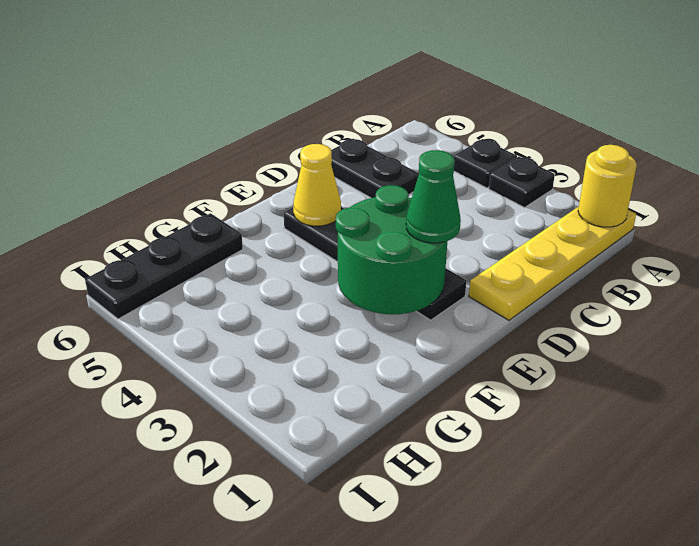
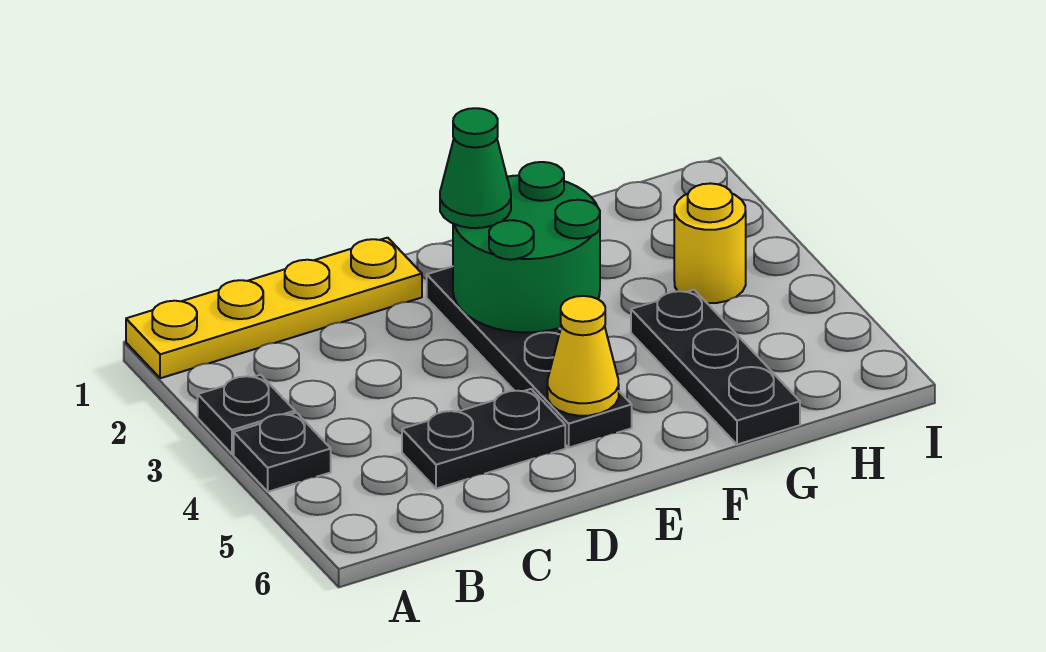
yellow 1x1 round brick [578,145,637,227] -> yellow 1x1 round brick moved to [674,183,746,303]
black 1x2 plate [331,139,419,198] -> black 1x2 plate turned to [402,389,565,489]
black 1x3 plate [85,213,243,319] -> black 1x3 plate turned to [631,290,800,445]

